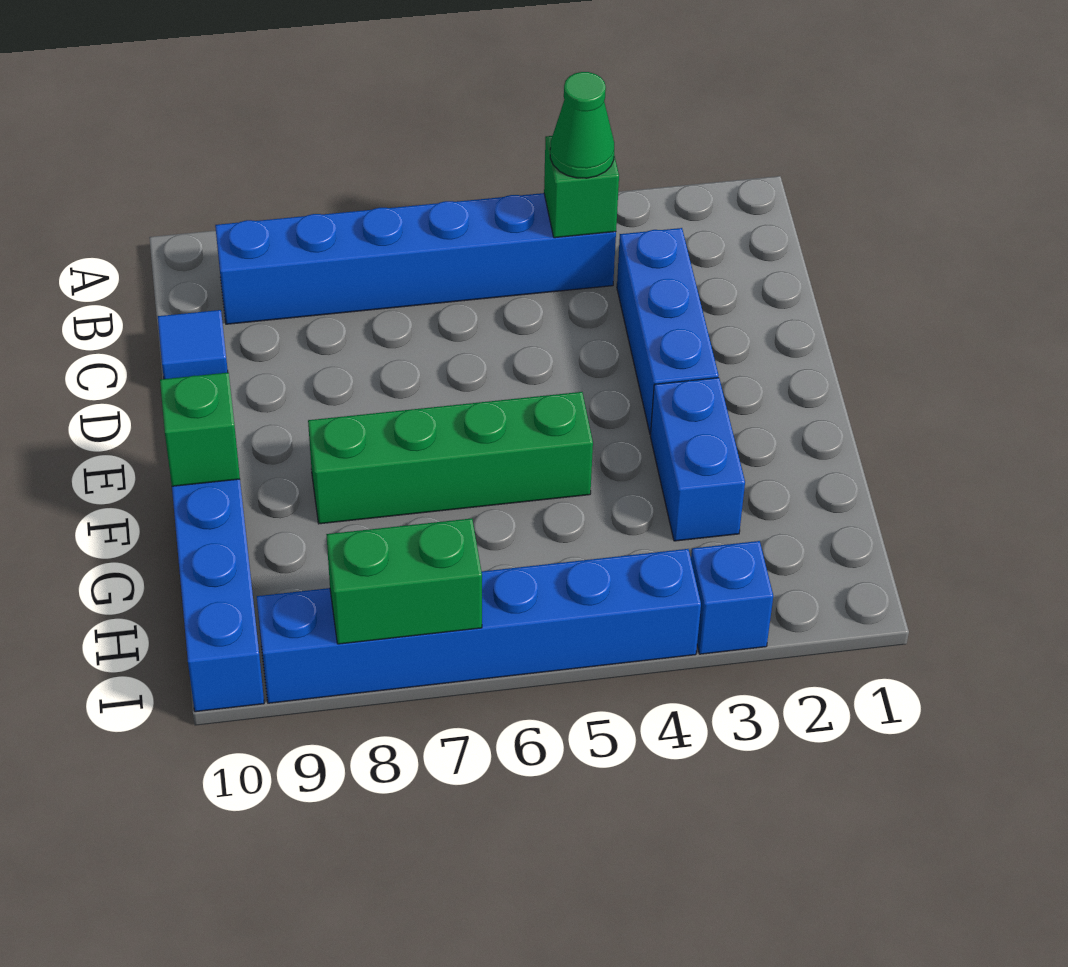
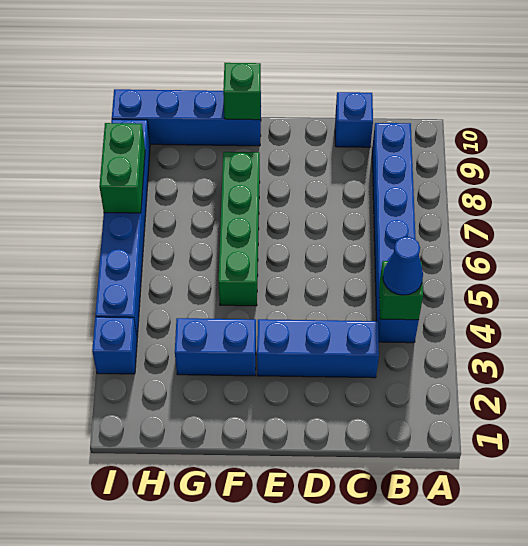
green 1x1 cone [550,72,614,178] -> blue 1x1 cone [383,237,423,295]
blue 1x1 tile [158,310,228,379] -> blue 1x1 brick [335,92,373,147]

